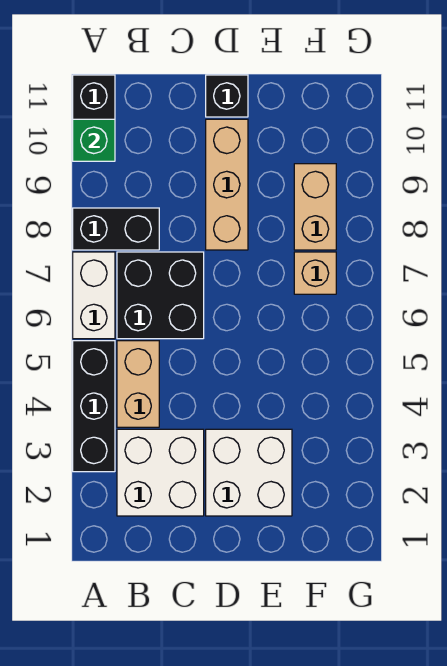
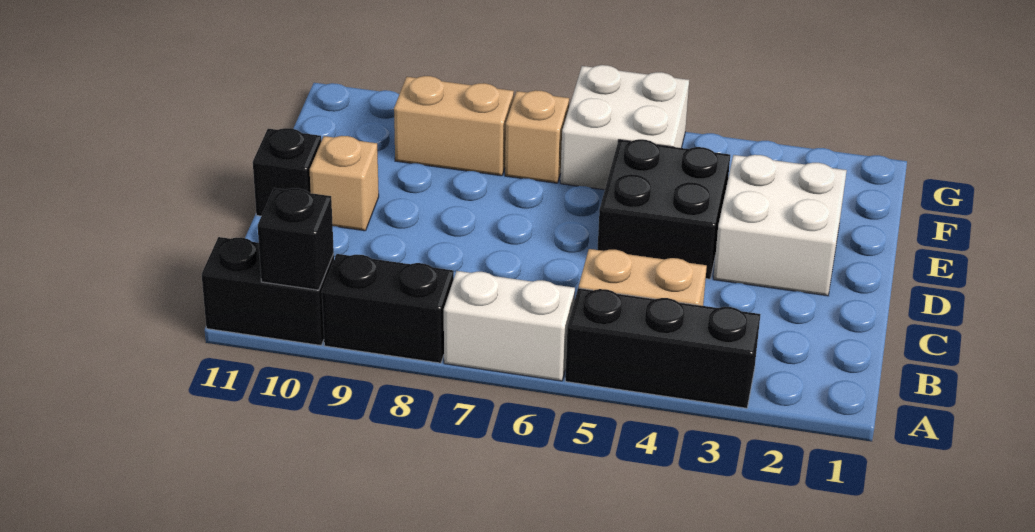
black 1x2 brick [73,208,159,250] -> black 1x2 brick turned to [322,254,454,363]
green 1x1 brick [73,119,115,161] -> black 1x1 brick [258,188,334,290]
white 2x2 brick [117,429,204,516] -> white 2x2 brick moved to [560,65,689,190]
black 2x2 brick [117,252,204,339] -> black 2x2 brick moved to [597,139,730,279]
tan 1x3 brick [206,119,248,250] -> tan 1x1 brick [310,136,379,231]

